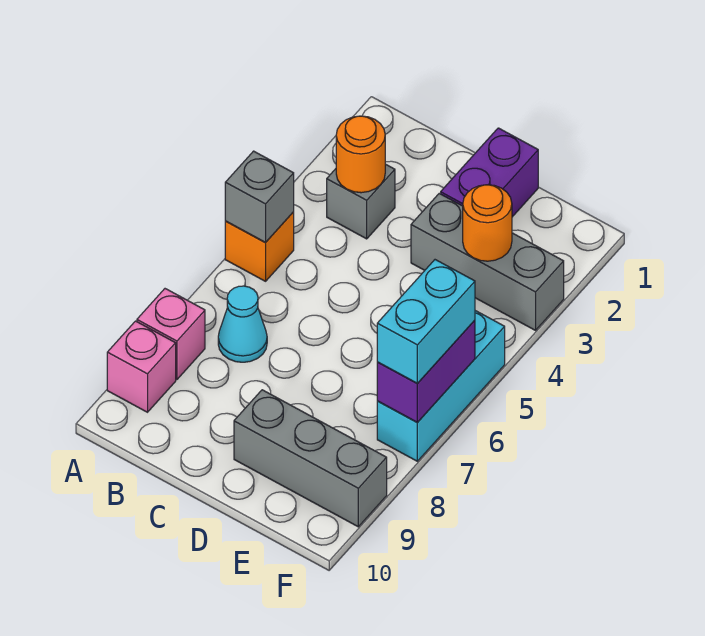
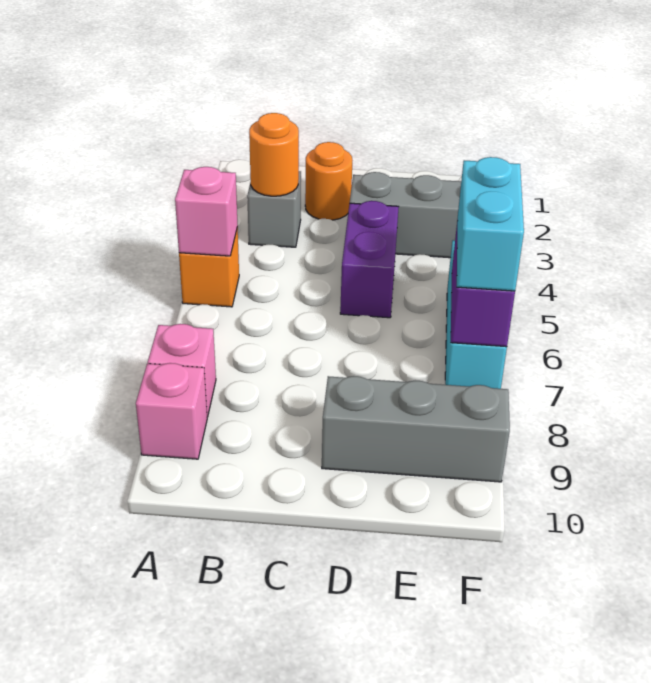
grey 1x1 brick [225,151,294,243] -> pink 1x1 brick [175,167,238,256]
cyan 1x1 cone [218,286,267,362] -> none
purple 1x2 brick [441,128,538,217] -> purple 1x2 brick moved to [340,201,399,318]
orange 1x1 round brick [463,185,512,261] -> orange 1x1 round brick moved to [305,142,352,220]

